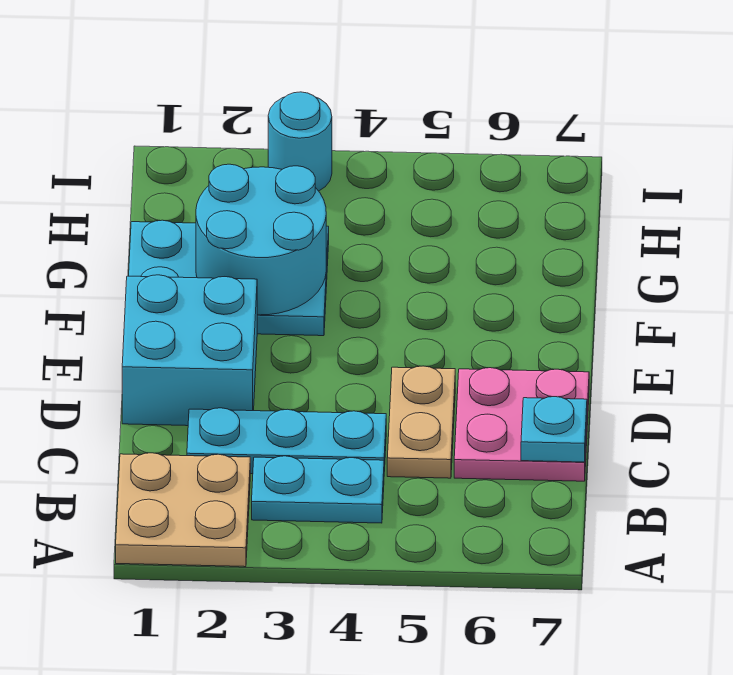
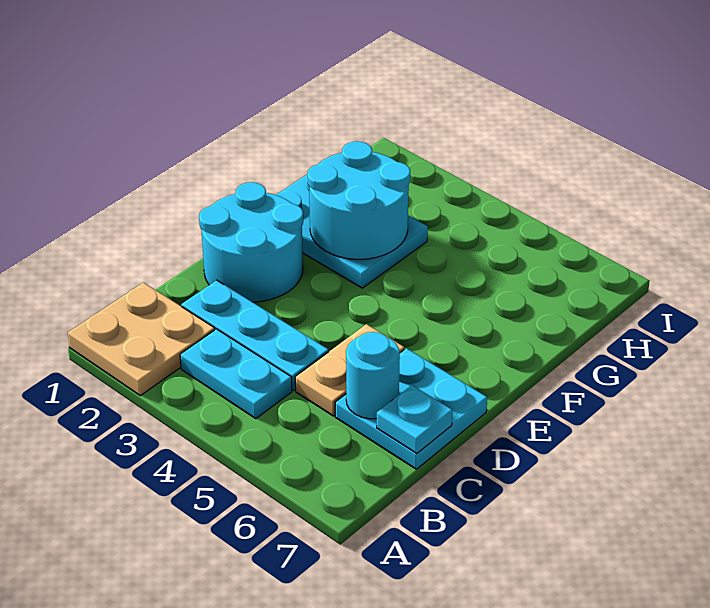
pink 2x2 plate [454,368,589,481] -> cyan 2x2 plate [335,348,487,469]
cyan 2x2 brick [122,275,257,426] -> cyan 2x2 round brick [199,182,303,302]
cyan 1x1 round brick [268,92,332,191] -> cyan 1x1 round brick moved to [346,332,400,419]

